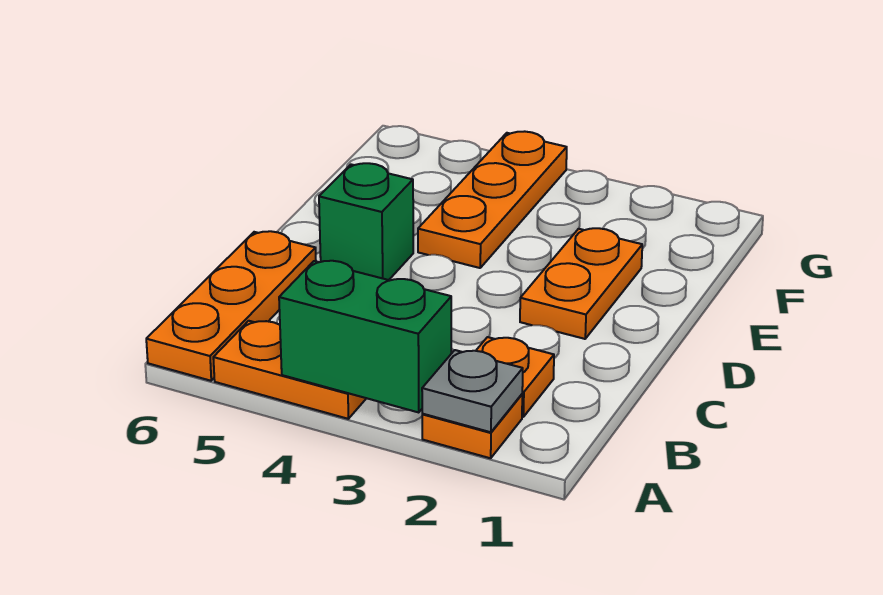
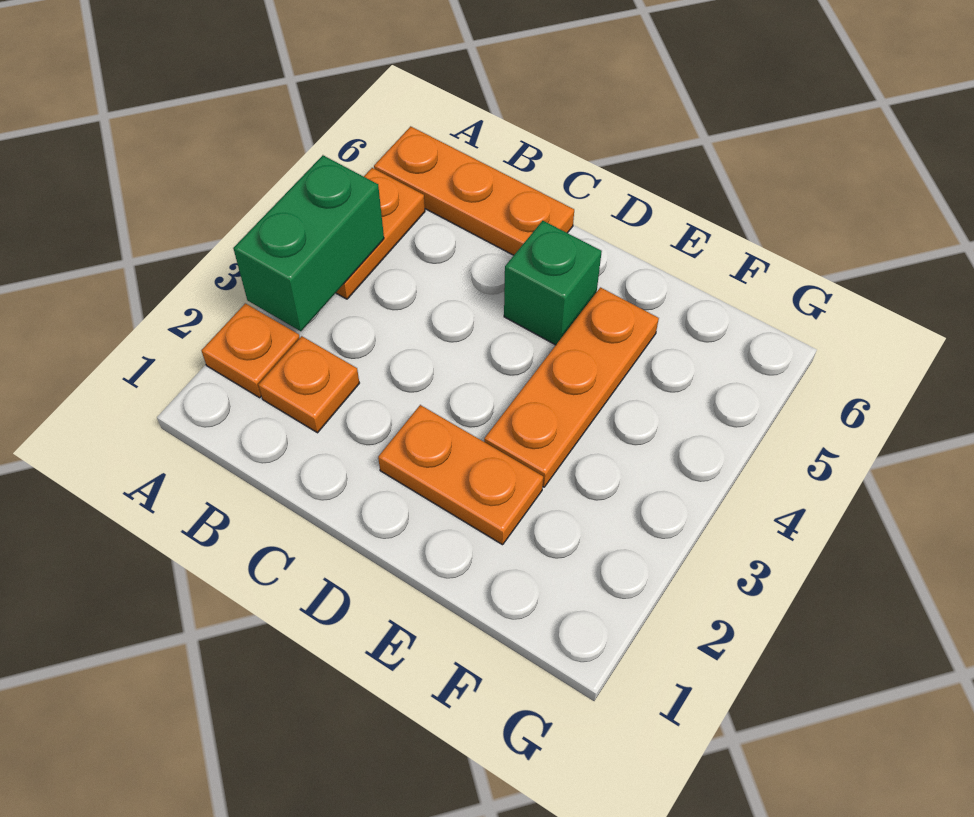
grey 1x1 plate [422,350,523,432] -> none
orange 1x3 plate [418,131,567,268] -> orange 1x3 plate turned to [484,287,659,487]

